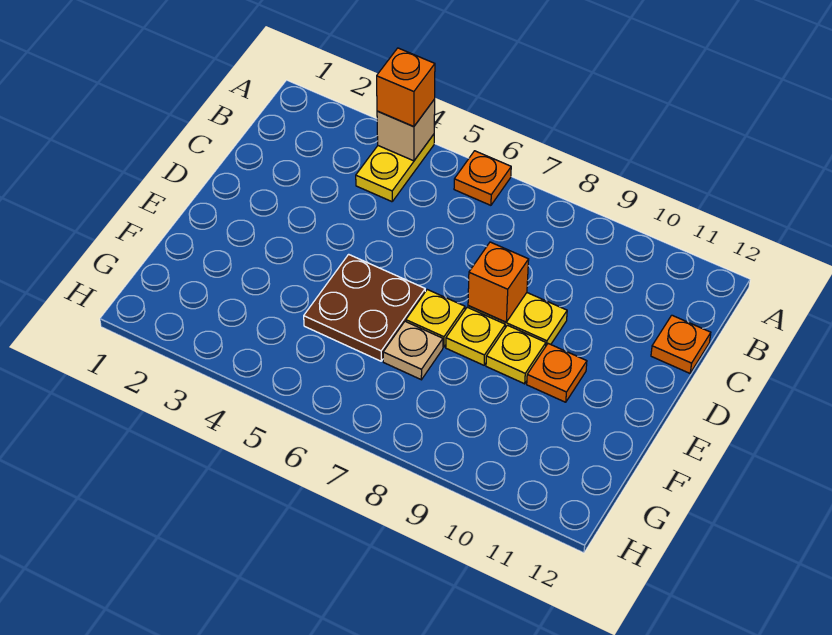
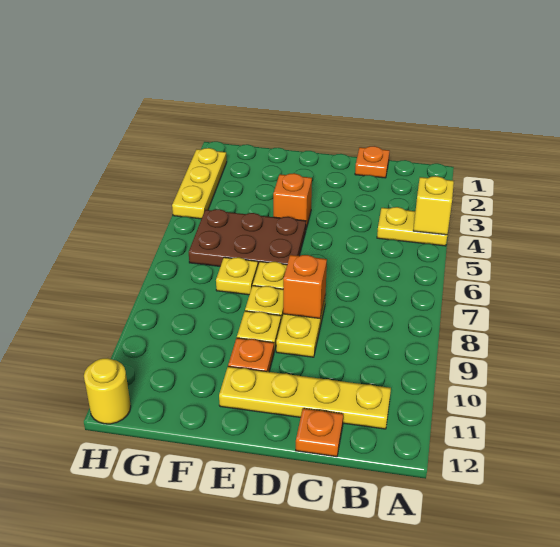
tan 1x1 brick [377,99,435,161] -> yellow 1x1 brick [413,176,454,235]
orange 1x1 brick [377,48,435,127] -> orange 1x1 brick moved to [273,173,312,229]
orange 1x1 plate [454,151,511,205] -> orange 1x1 plate moved to [355,146,390,178]
none -> yellow 1x4 plate [219,367,391,429]
brown 2x2 plate [304,254,425,361] -> brown 2x3 plate [189,209,306,266]
tan 1x1 plate [383,321,443,380] -> yellow 1x1 plate [216,257,258,295]
none -> yellow 1x3 plate [172,148,227,219]
none -> yellow 1x1 round brick [84,358,131,424]

